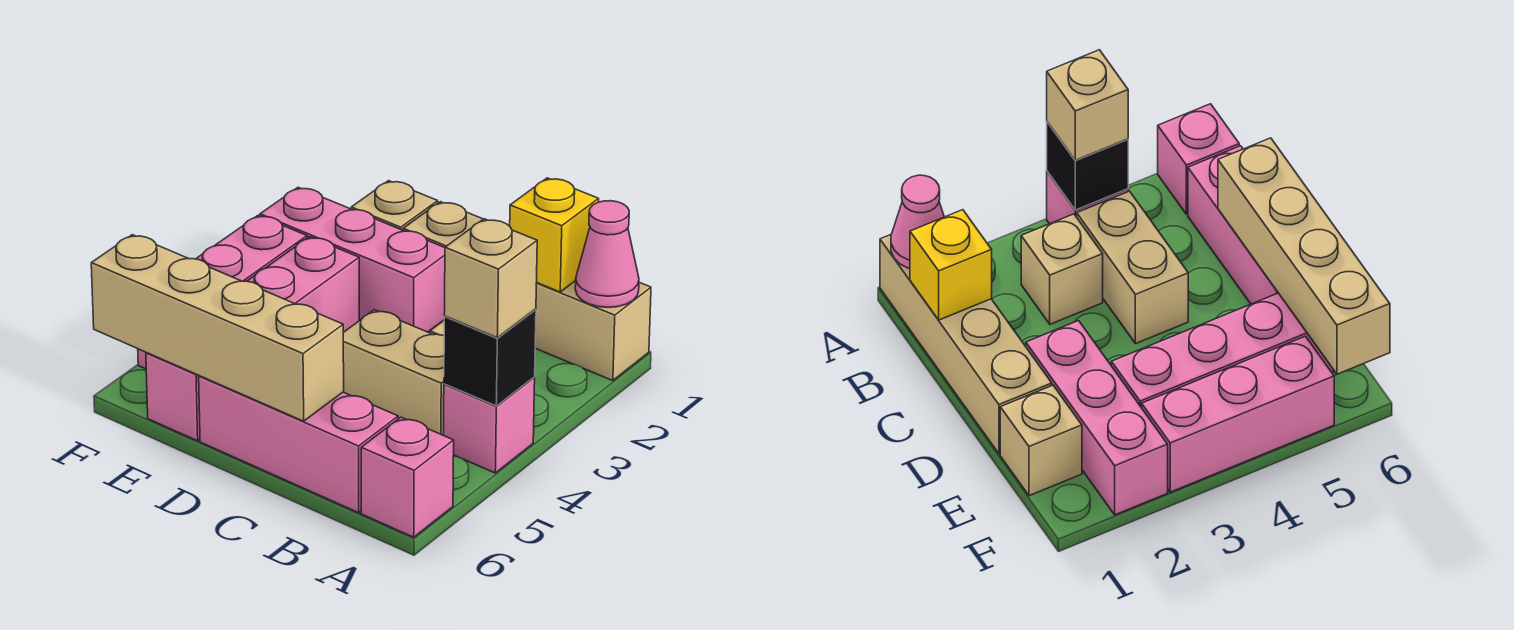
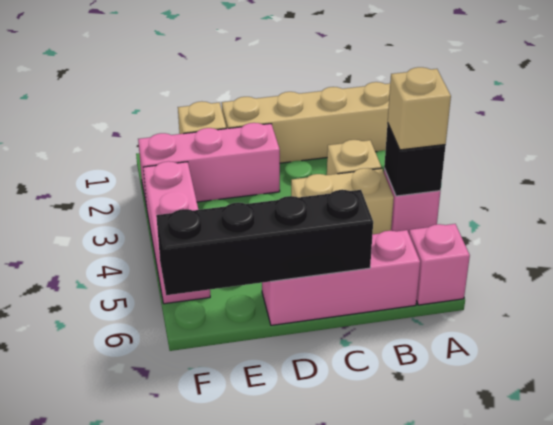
pink 1x1 cone [575,201,639,307] -> none
yellow 1x1 brick [510,178,599,292] -> none
tan 1x4 brick [91,235,344,421] -> black 1x4 brick [156,190,373,295]
pink 1x4 brick [146,237,359,441] -> none

